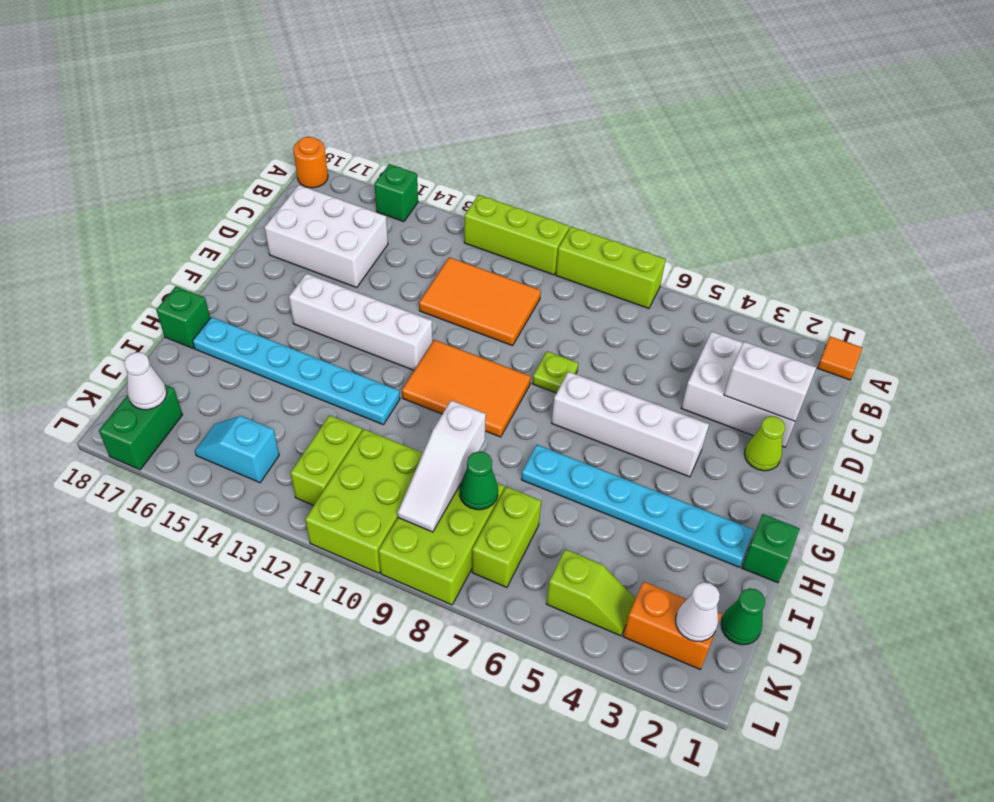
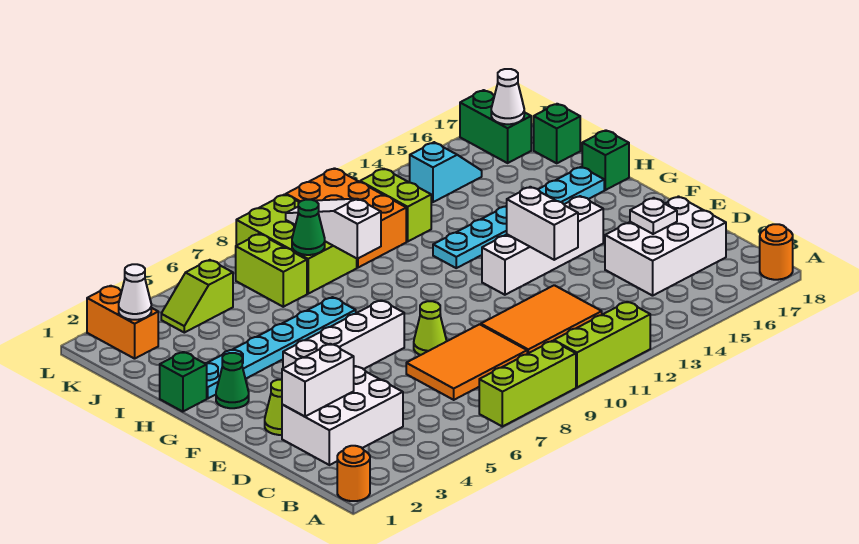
orange 1x1 tile [818,336,862,380] -> orange 1x1 round brick [337,446,370,501]
green 1x1 brick [374,164,418,222] -> green 1x1 brick moved to [534,104,580,163]
none -> white 1x1 plate [630,198,677,234]
lime 1x1 plate [532,351,578,393] -> lime 1x1 cone [414,301,447,355]
none -> white 1x2 brick [507,187,578,260]
orange 2x3 tile [402,340,531,437] -> orange 2x3 tile moved to [406,324,527,400]
green 1x1 cone [721,588,765,645] -> green 1x1 cone moved to [216,353,249,408]
lime 2x3 brick [305,429,423,573] -> orange 2x3 brick [286,168,406,268]
orange 1x2 brick [623,581,722,669] -> orange 1x2 brick turned to [87,286,158,359]

